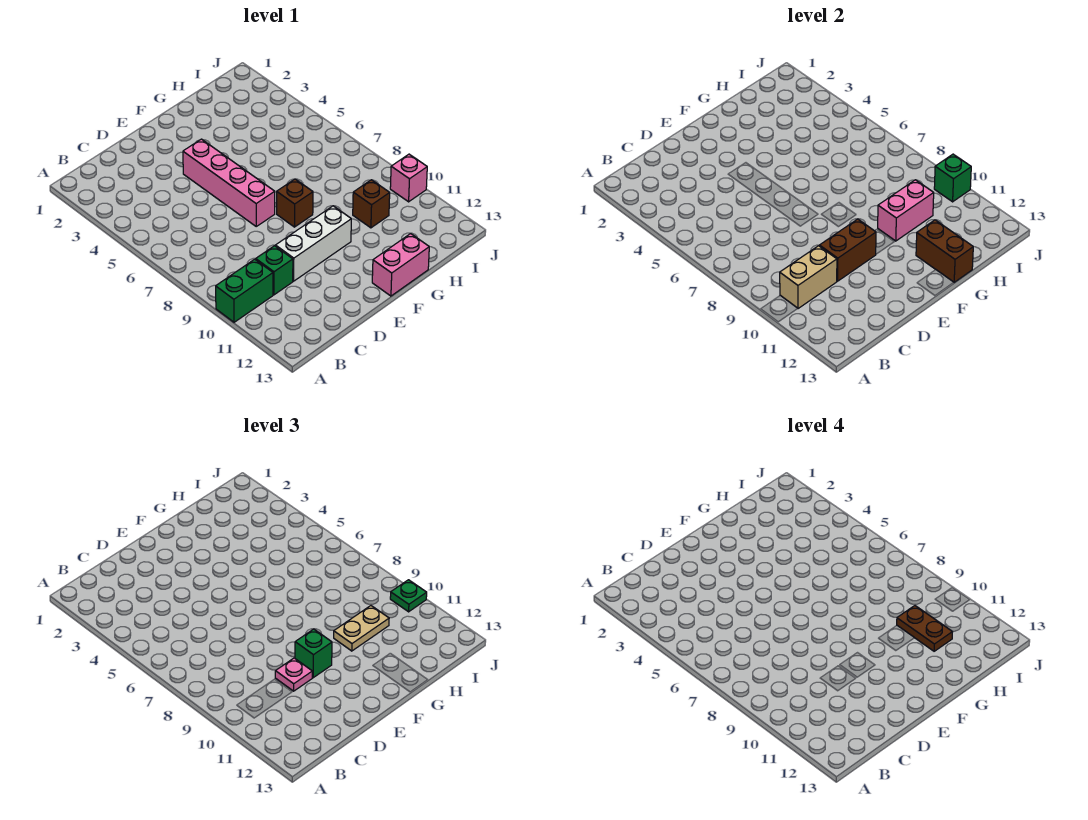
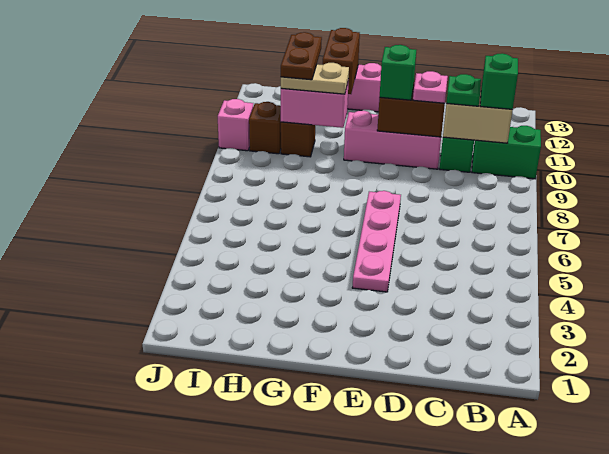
white 1x3 brick [276,206,351,281] -> pink 1x3 brick [344,111,441,169]
pink 1x4 brick [183,139,275,226] -> pink 1x4 plate [352,191,401,292]
brown 1x1 brick [277,179,313,227] -> brown 1x1 brick moved to [249,102,281,154]
green 1x1 brick [934,154,971,202] -> green 1x1 brick moved to [480,53,518,109]
green 1x1 plate [390,580,427,612] -> green 1x1 plate moved to [446,74,481,106]

